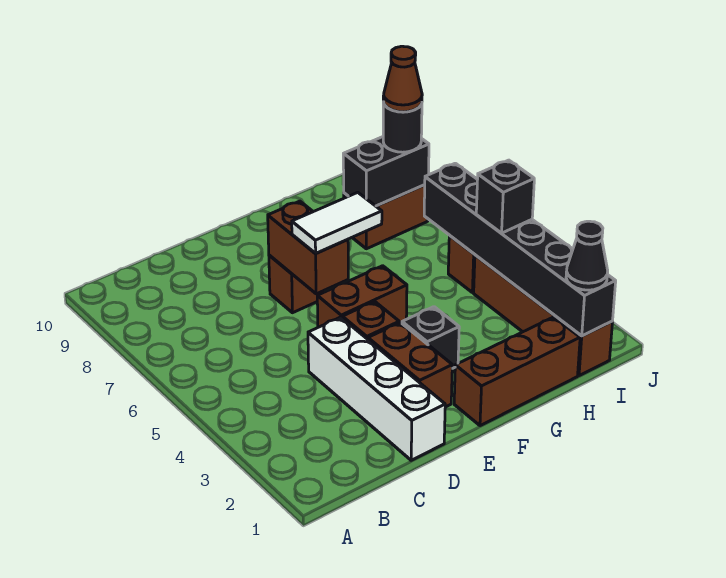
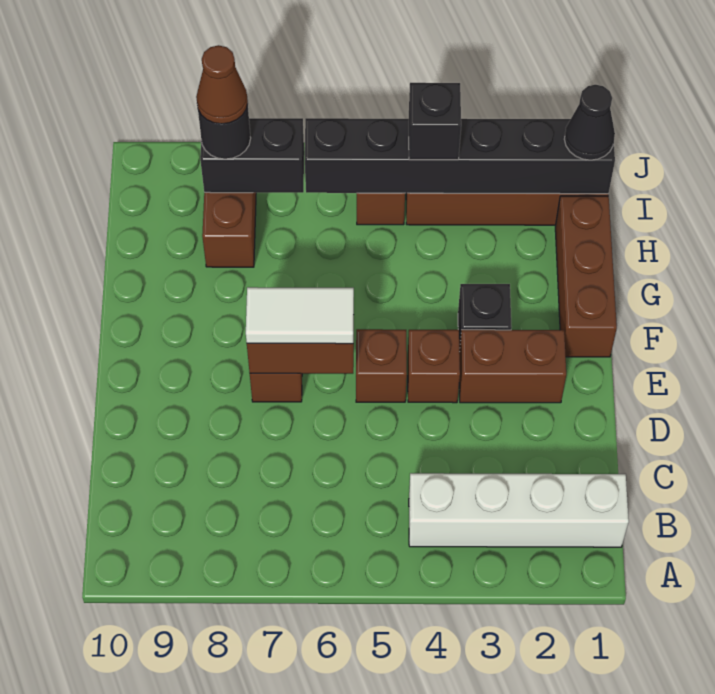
white 1x4 brick [308,317,445,460] -> white 1x4 brick moved to [409,473,629,547]
brown 1x2 brick [317,266,407,327] -> brown 1x1 brick [356,329,407,402]
white 1x2 tile [292,193,382,254] -> white 1x2 tile turned to [246,287,354,344]
black 1x2 brick [343,137,429,206] -> black 1x2 brick turned to [200,118,304,193]

